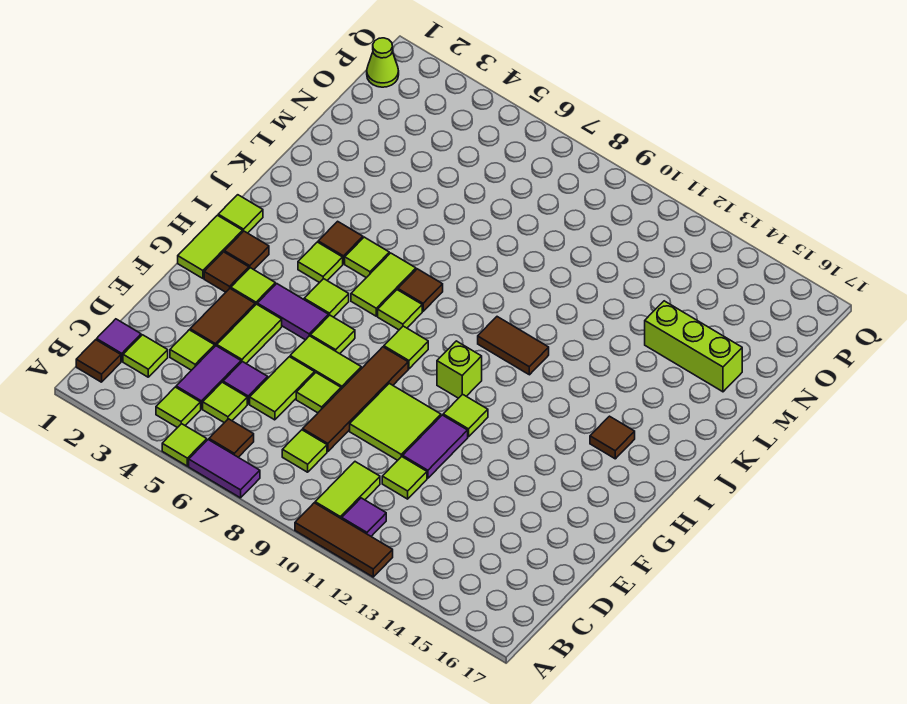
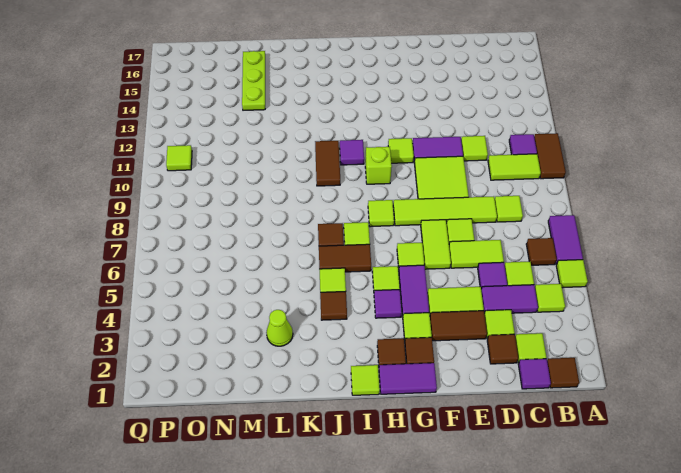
brown 1x3 tile [295,503,393,577] -> brown 1x2 tile [534,133,566,179]
brown 1x4 tile [303,347,408,451] -> lime 1x4 tile [393,196,497,226]
lime 1x2 tile [178,215,243,278] -> purple 1x2 tile [379,363,437,394]
none -> purple 1x1 tile [374,290,402,318]
lime 1x1 tile [298,242,343,283] -> lime 1x1 tile moved to [166,145,192,171]
lime 1x2 tile [351,253,416,316] -> brown 1x2 tile [319,244,371,272]
none -> purple 1x1 tile [340,140,364,165]
brown 1x1 tile [590,416,635,459] -> brown 1x1 tile moved to [487,334,518,364]
lime 1x3 brick [645,301,742,392] -> lime 1x3 plate [242,51,265,110]
lime 1x1 cone [367,38,399,87] -> lime 1x1 cone moved to [266,310,293,346]

